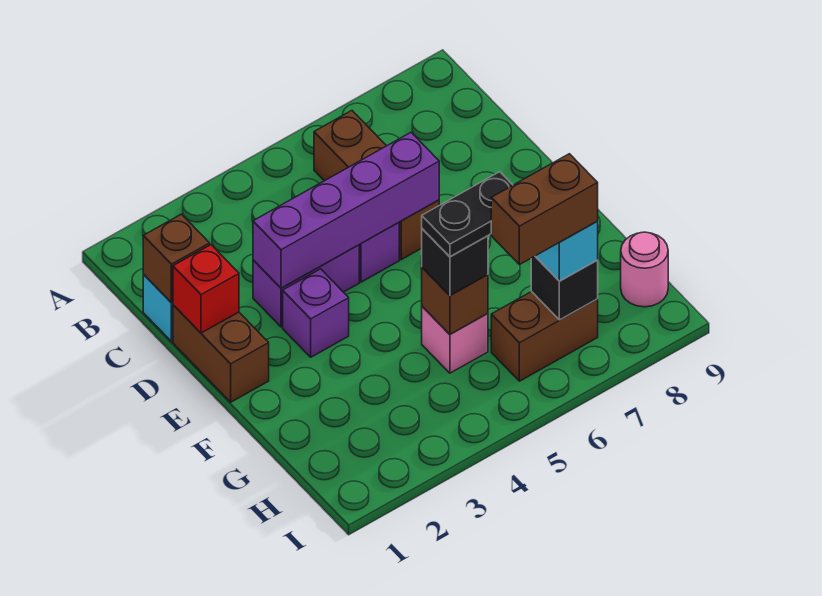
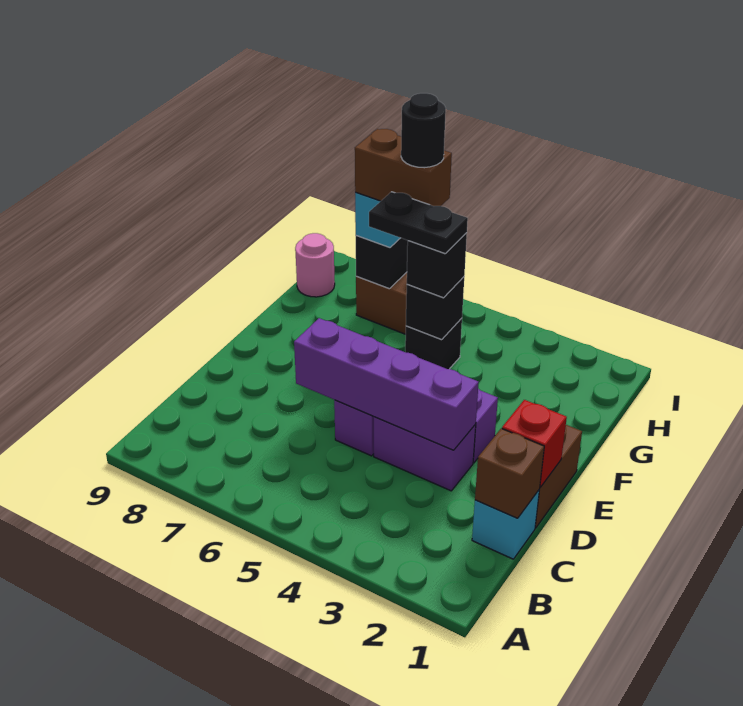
brown 1x3 brick [314,111,439,260] -> none
pink 1x1 brick [422,306,488,373] -> black 1x1 brick [405,318,462,369]
brown 1x1 brick [422,268,488,334] -> black 1x1 brick [406,277,464,340]
none -> black 1x1 round brick [401,93,446,168]

